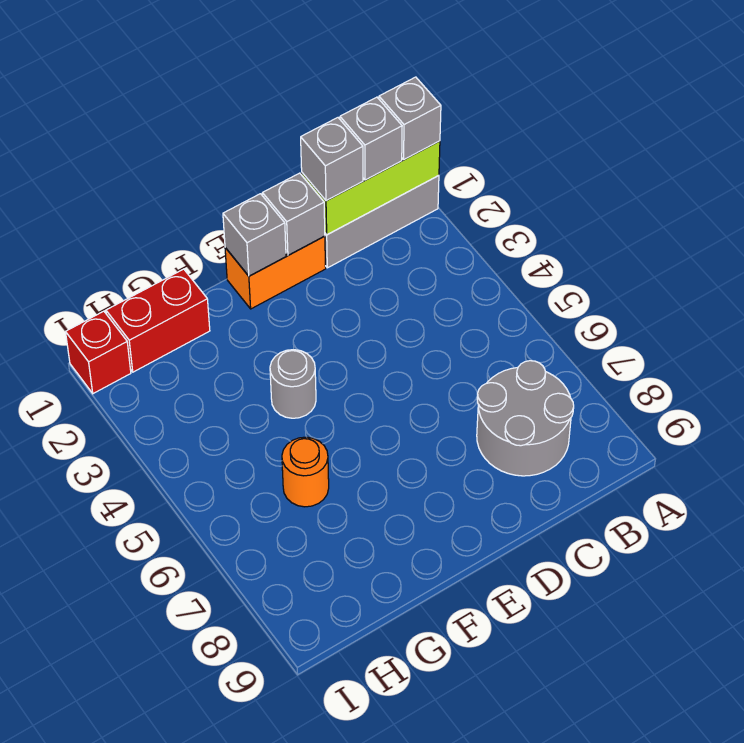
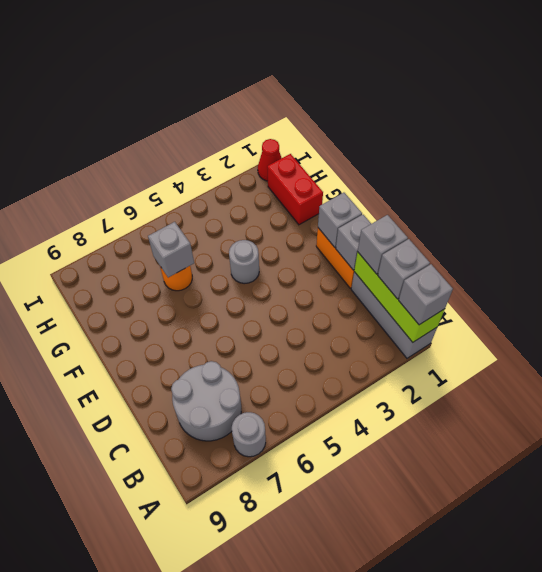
none -> grey 1x1 round brick [232,412,266,457]
none -> grey 1x1 brick [148,222,194,278]
red 1x1 brick [66,311,131,394] -> red 1x1 cone [258,139,281,181]

